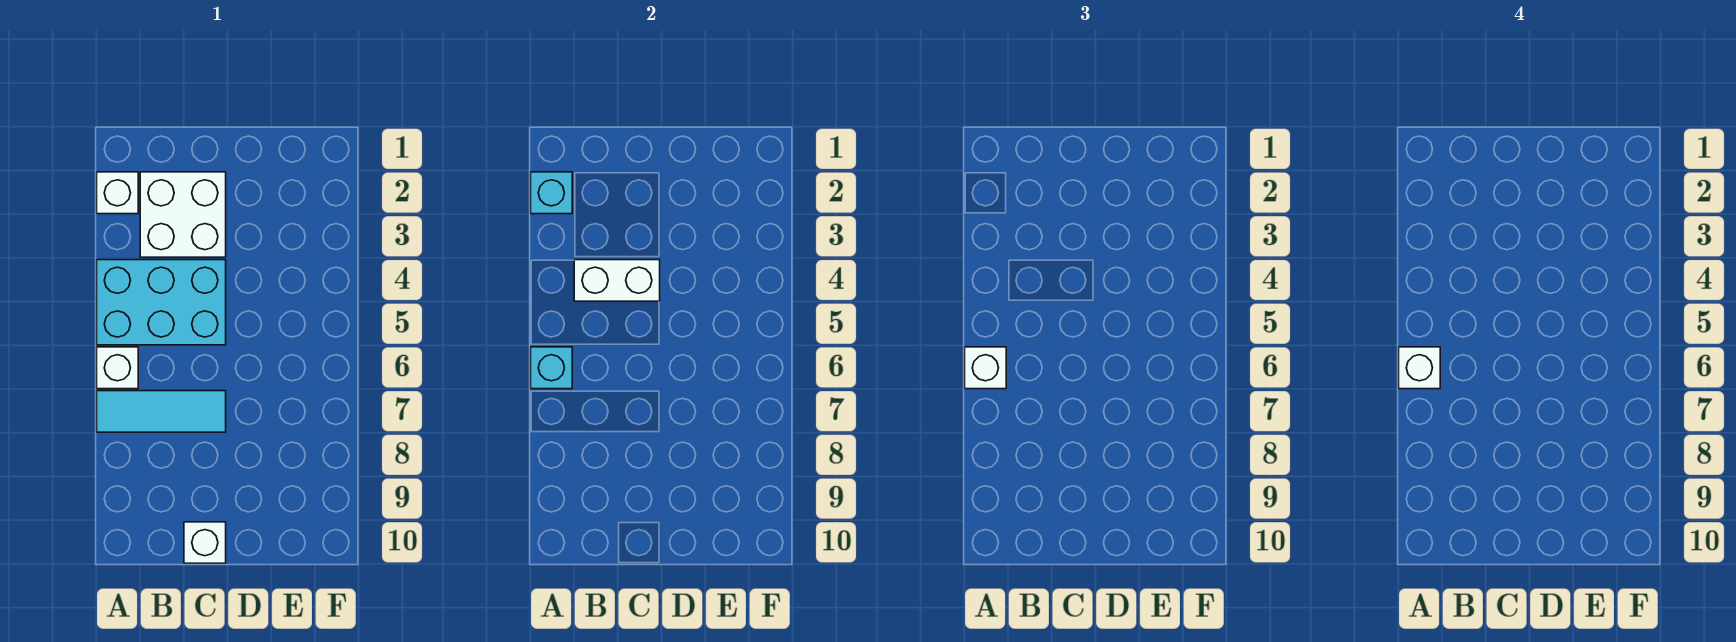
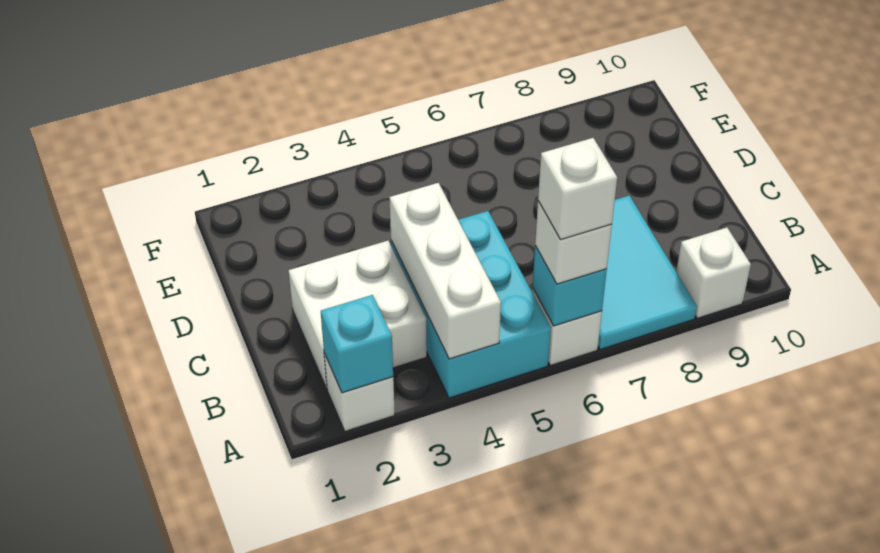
cyan 1x3 tile [97,391,226,432] -> cyan 2x3 tile [598,195,697,350]
white 1x2 brick [574,260,660,301] -> white 1x3 brick [389,183,501,359]
white 1x1 brick [184,522,226,563] -> white 1x1 brick moved to [676,228,751,318]

